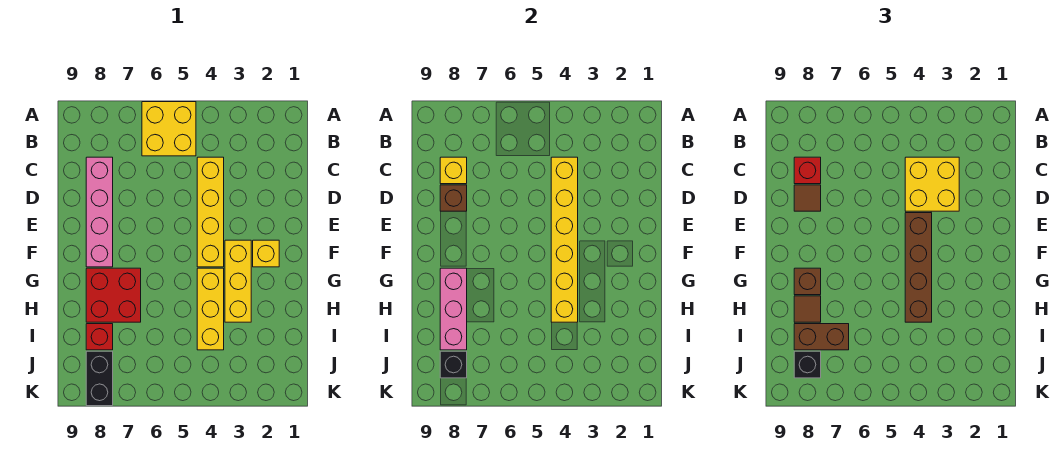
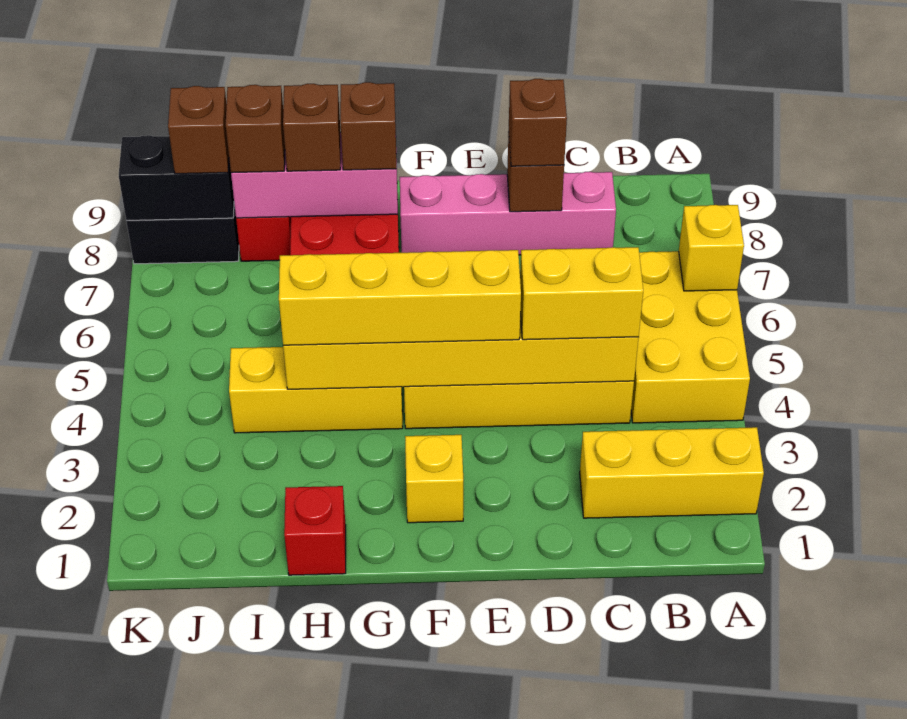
yellow 2x2 brick [142,102,196,156] -> yellow 2x3 brick [631,251,750,423]
yellow 2x2 brick [905,157,959,211] -> yellow 1x2 brick [520,247,643,340]
yellow 1x1 brick [440,157,467,184] -> yellow 1x1 brick moved to [679,205,744,291]
red 1x1 brick [794,157,821,184] -> red 1x1 brick moved to [284,486,346,575]
brown 1x1 tile [794,185,821,211] -> brown 1x1 brick [509,79,567,166]
brown 1x4 brick [905,213,932,322] -> yellow 1x4 brick [279,250,521,345]
yellow 1x3 brick [225,240,251,322] -> yellow 1x3 brick moved to [580,427,764,518]
brown 1x1 tile [794,296,821,322] -> brown 1x1 brick [283,84,340,171]
brown 1x2 brick [794,324,849,350] -> brown 1x1 brick [226,85,285,173]
black 1x1 brick [440,351,467,378] -> black 1x2 brick [119,135,234,220]
black 1x1 brick [794,351,821,378] -> brown 1x1 brick [168,86,229,174]

